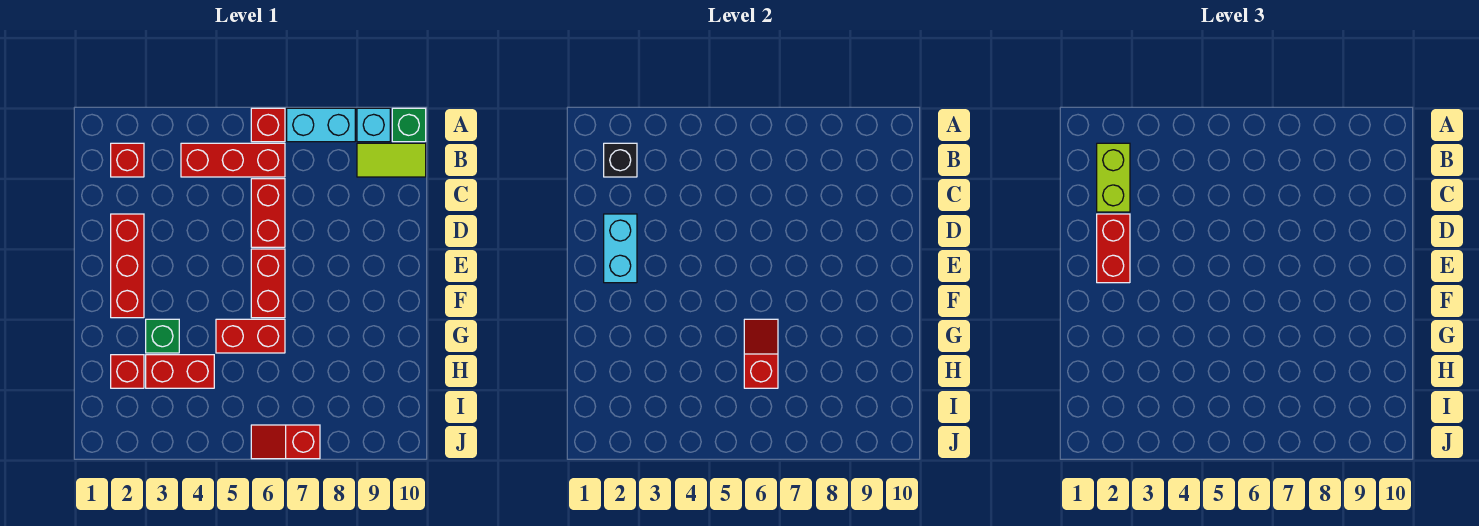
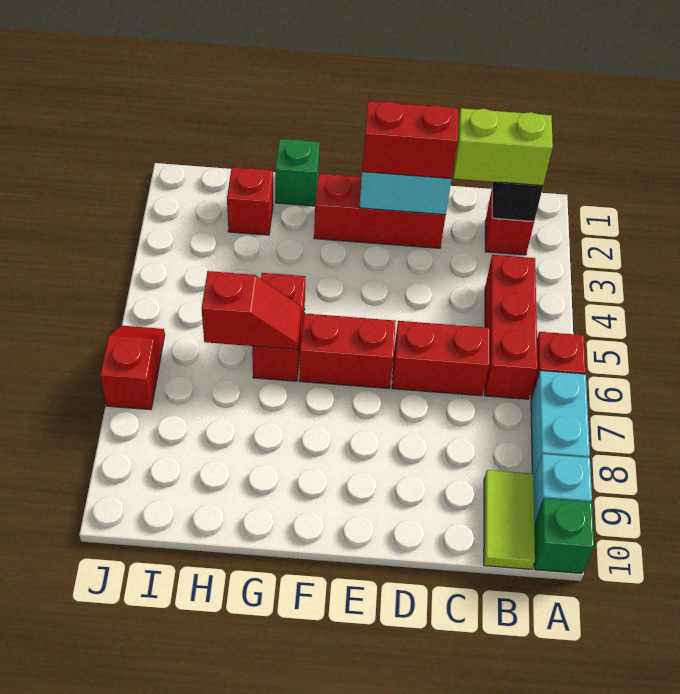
green 1x1 brick [146,319,179,353] -> green 1x1 brick moved to [275,139,320,206]
red 1x2 brick [146,355,214,388] -> none

